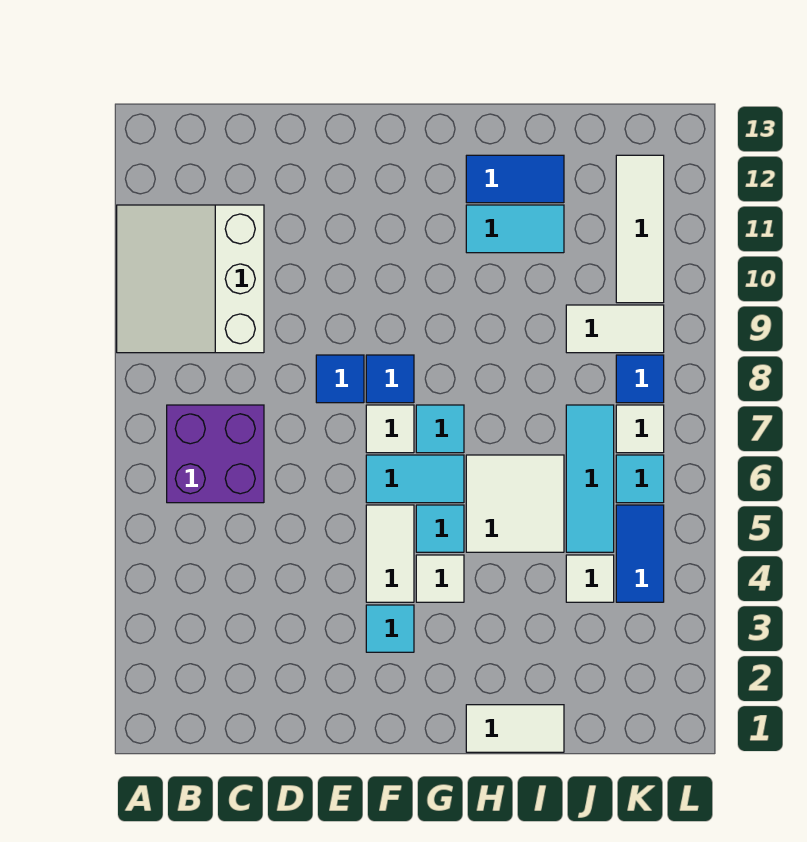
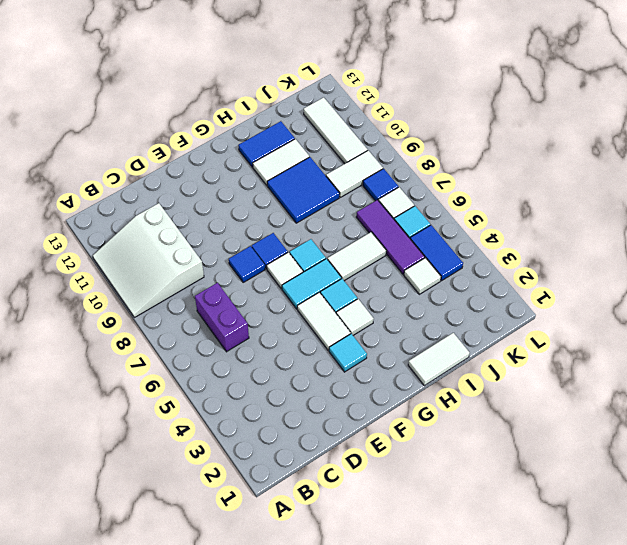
purple 2x2 brick [167,405,264,503] -> purple 1x2 brick [195,283,249,352]
white 2x2 tile [466,455,564,552] -> white 1x2 tile [328,232,386,281]
none -> blue 2x2 tile [267,157,340,223]
cyan 1x2 tile [466,205,564,253] -> white 1x2 tile [253,139,309,185]
cyan 1x3 tile [566,405,614,552] -> purple 1x3 tile [356,200,425,274]

